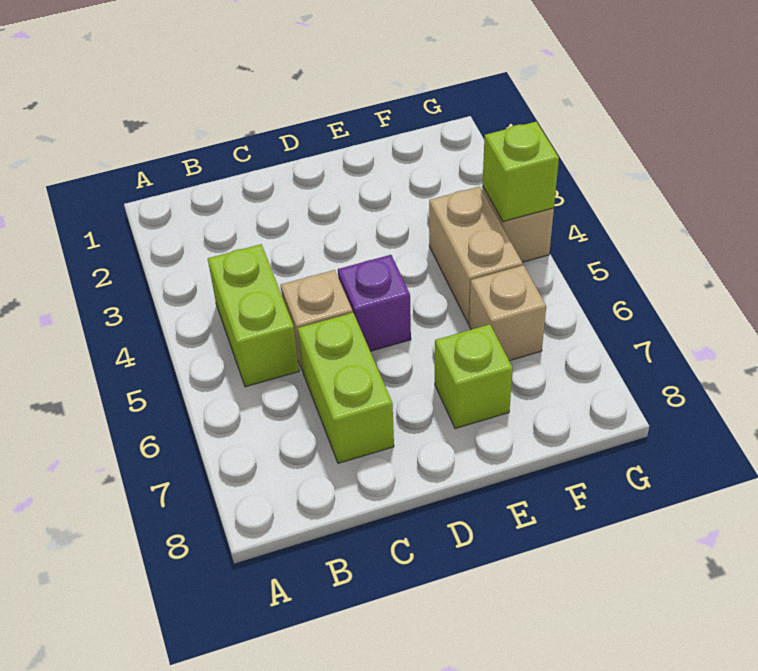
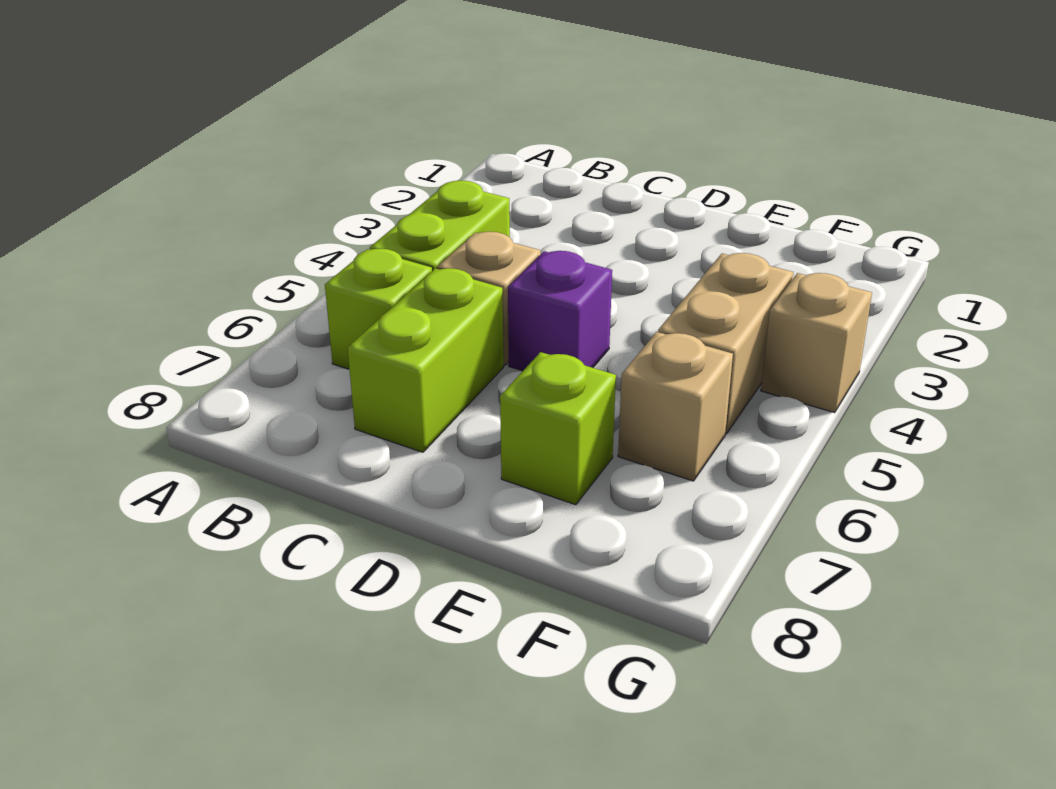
lime 1x1 brick [483,122,559,222] -> lime 1x1 brick moved to [325,249,432,370]

